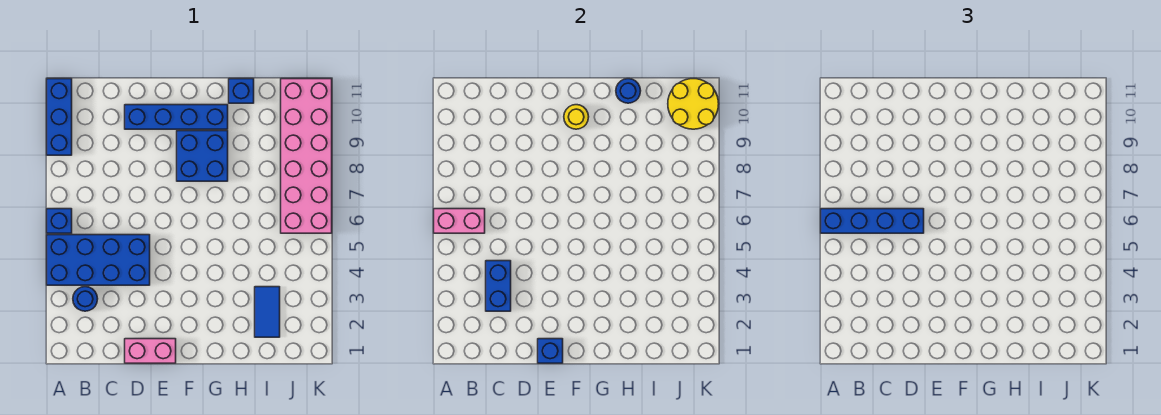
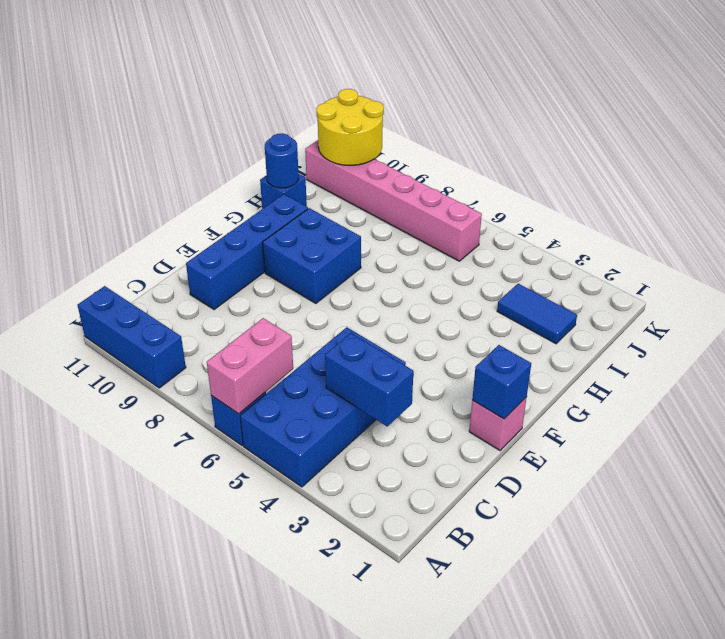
blue 1x4 brick [821,209,924,233] -> none
blue 1x1 round brick [73,287,98,311] -> none
pink 1x2 brick [125,339,176,363] -> pink 1x1 brick [469,397,527,450]
yellow 1x1 round brick [564,105,589,129] -> none
pink 2x6 brick [281,79,332,233] -> pink 1x6 brick [305,140,482,261]

